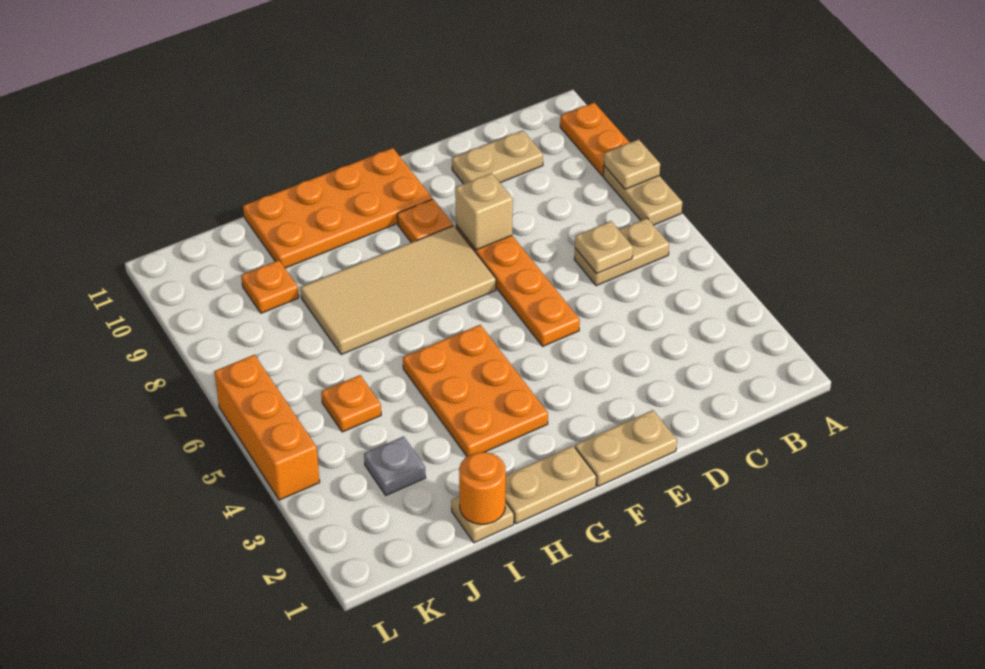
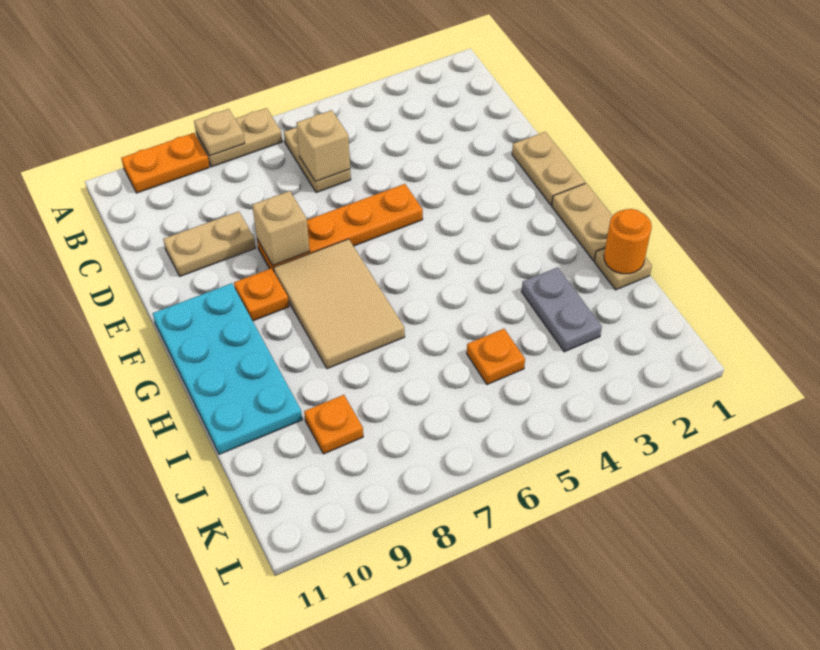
tan 1x1 plate [575,221,633,274] -> tan 1x1 brick [296,110,350,182]
tan 1x2 plate [452,130,543,184] -> tan 1x2 plate turned to [163,211,256,276]
tan 2x4 tile [301,226,496,355] -> tan 2x3 tile [274,239,405,369]
orange 2x4 plate [243,148,432,268] -> cyan 2x4 plate [153,283,302,454]
orange 2x3 plate [403,325,548,457] -> none
grey 1x1 plate [364,436,426,495] -> grey 1x2 plate [522,267,602,352]
orange 1x3 brick [214,355,320,500] -> none

